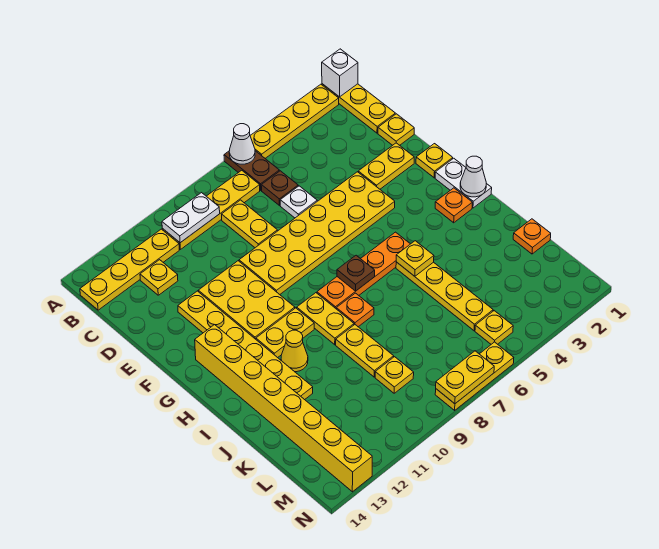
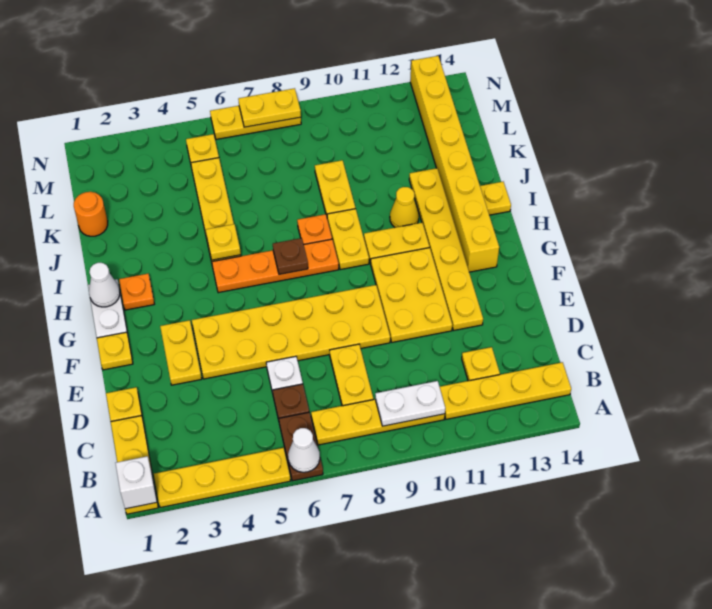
yellow 1x2 plate [358,143,414,189] -> yellow 1x2 plate turned to [160,320,202,385]
orange 1x1 plate [513,219,551,254] -> orange 1x1 round brick [74,192,108,236]
yellow 1x1 plate [375,357,414,393] -> yellow 1x1 plate moved to [480,182,511,215]

